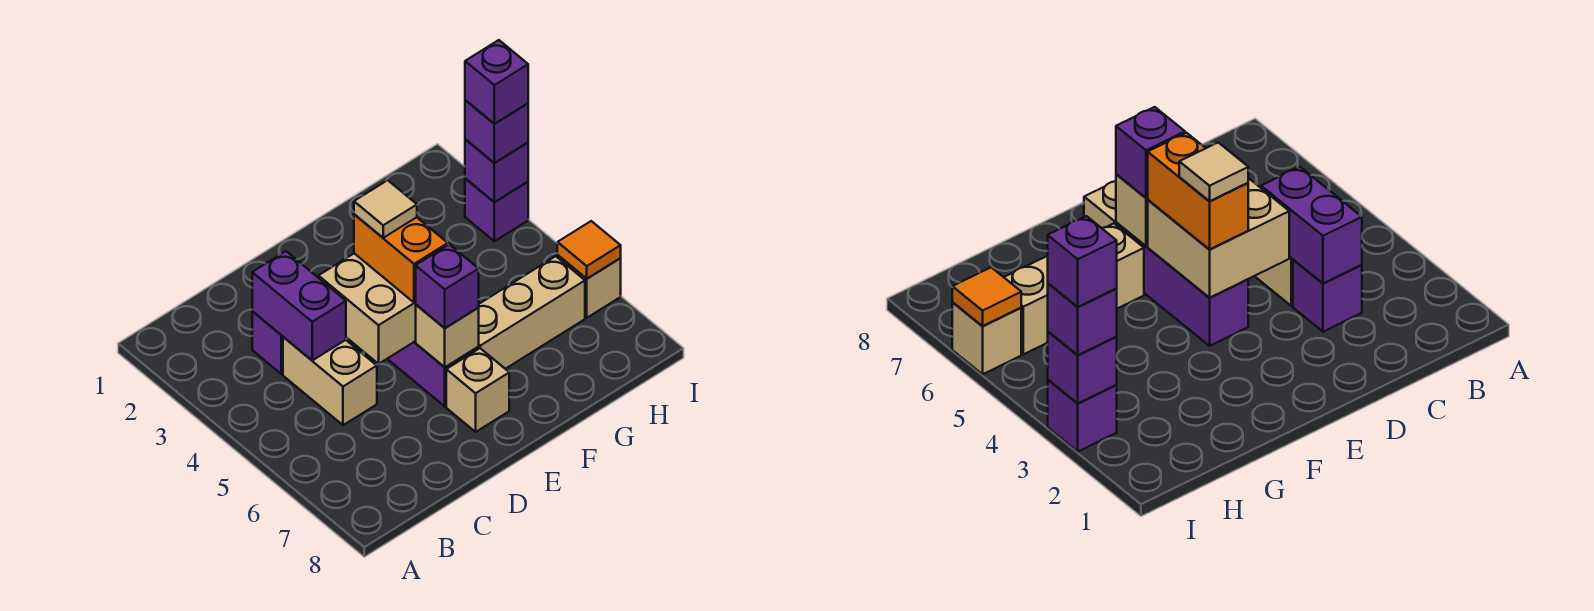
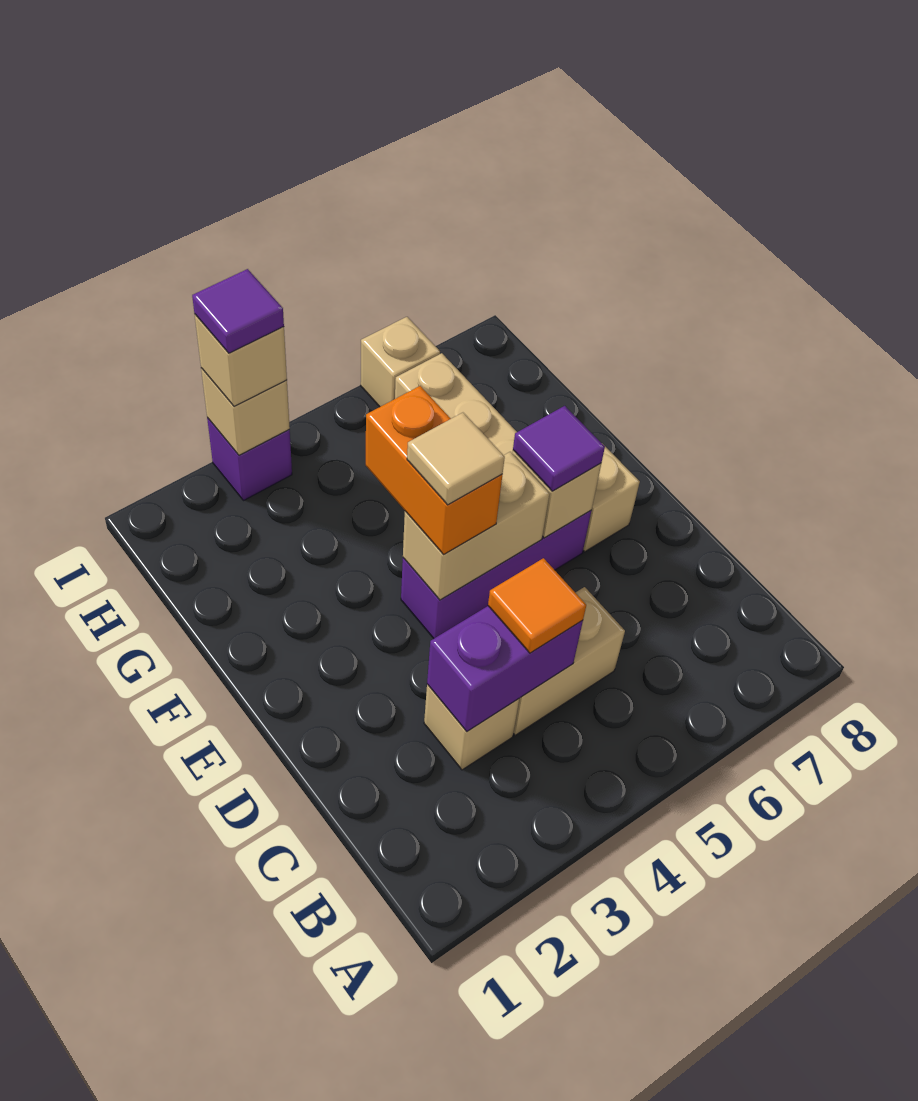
purple 1x1 brick [252,311,283,374] -> tan 1x1 brick [424,684,519,770]
tan 2x2 brick [318,253,416,364] -> tan 1x2 brick [403,452,549,600]
orange 1x2 brick [354,214,448,303] -> orange 1x2 brick turned to [366,386,502,555]
purple 1x1 brick [416,244,479,328] -> purple 1x1 tile [513,406,605,491]
purple 1x1 brick [465,139,528,202] -> tan 1x1 brick [201,368,290,455]
purple 1x1 brick [465,100,528,163] -> tan 1x1 brick [195,315,287,406]
purple 1x1 brick [465,40,528,124] -> purple 1x1 tile [192,269,284,353]
orange 1x1 tile [557,221,621,279] -> orange 1x1 tile moved to [488,558,586,653]

